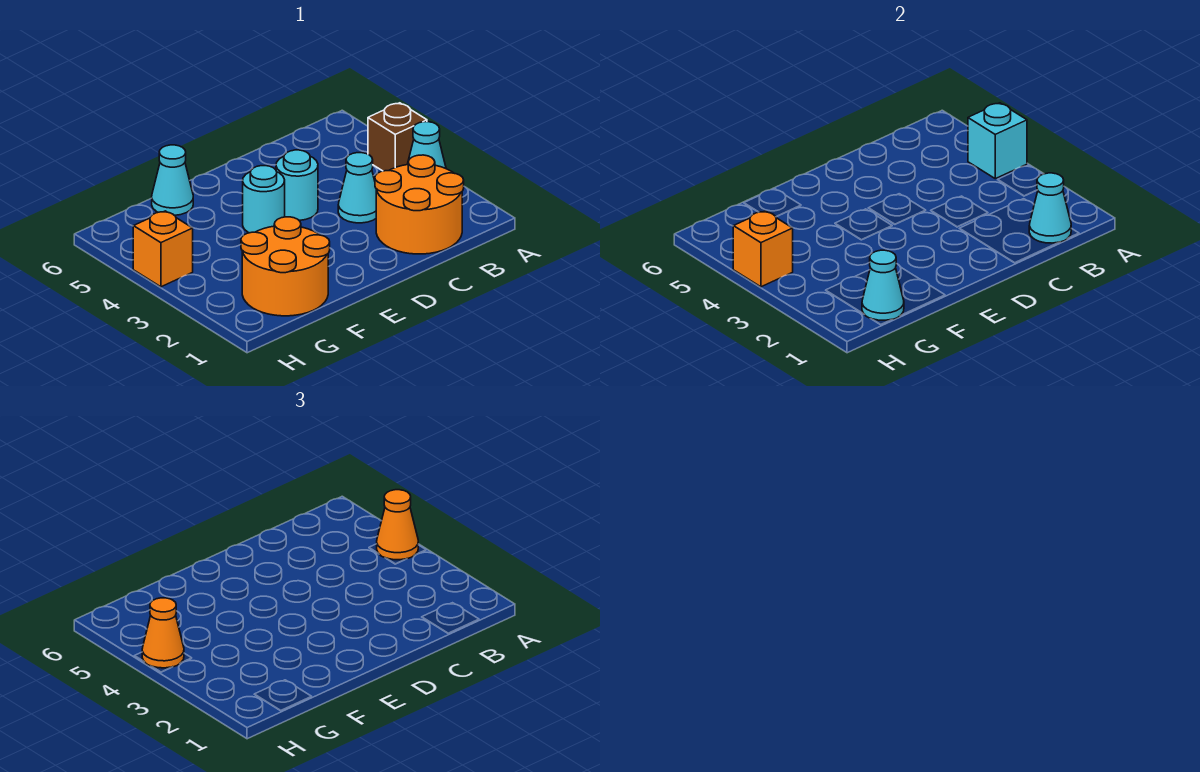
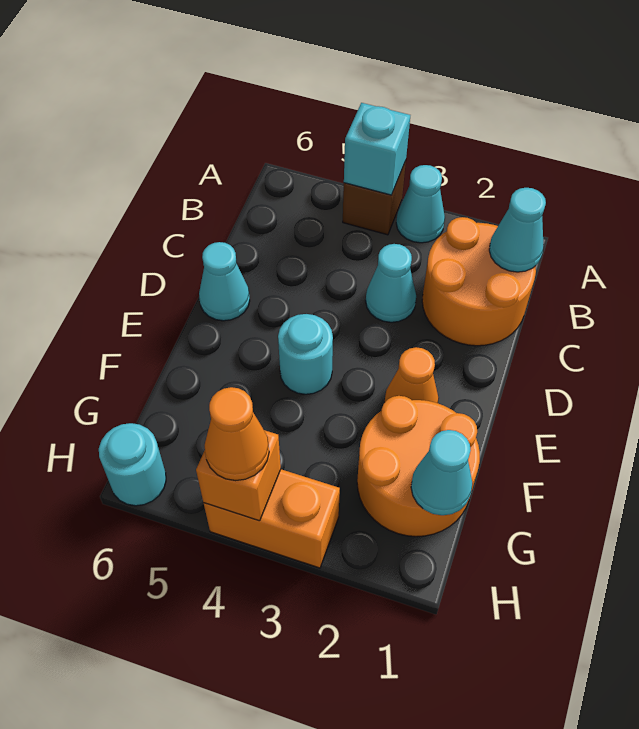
orange 1x1 cone [377,490,418,560] -> orange 1x1 cone moved to [385,347,439,403]
cyan 1x1 round brick [276,150,318,220] -> cyan 1x1 round brick moved to [99,423,166,506]
cyan 1x1 cone [152,145,193,215] -> cyan 1x1 cone moved to [199,242,250,321]
orange 1x1 brick [133,211,193,287] -> orange 1x2 brick [204,469,340,568]

